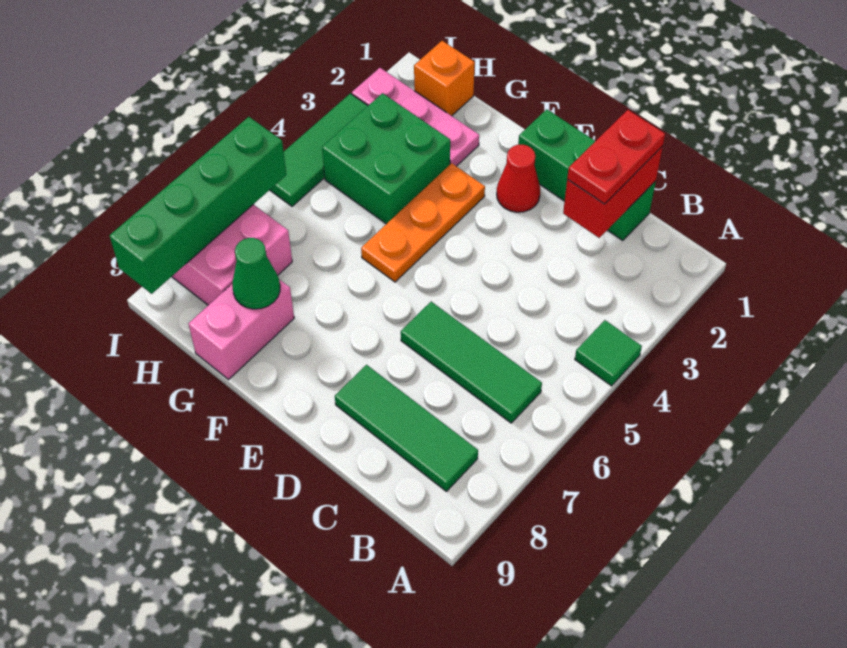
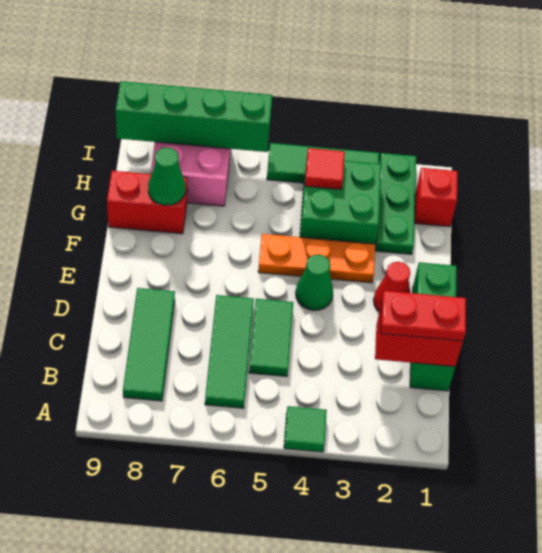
none -> green 1x2 tile [249,299,293,376]
none -> green 1x1 cone [296,254,333,310]
pink 1x3 plate [352,68,479,166] -> green 1x3 plate [376,153,416,254]
pink 1x2 brick [188,279,294,379] -> red 1x2 brick [107,171,187,234]
orange 1x1 brick [414,41,475,116] -> red 1x1 brick [415,168,457,227]
none -> red 1x1 tile [305,148,345,189]

